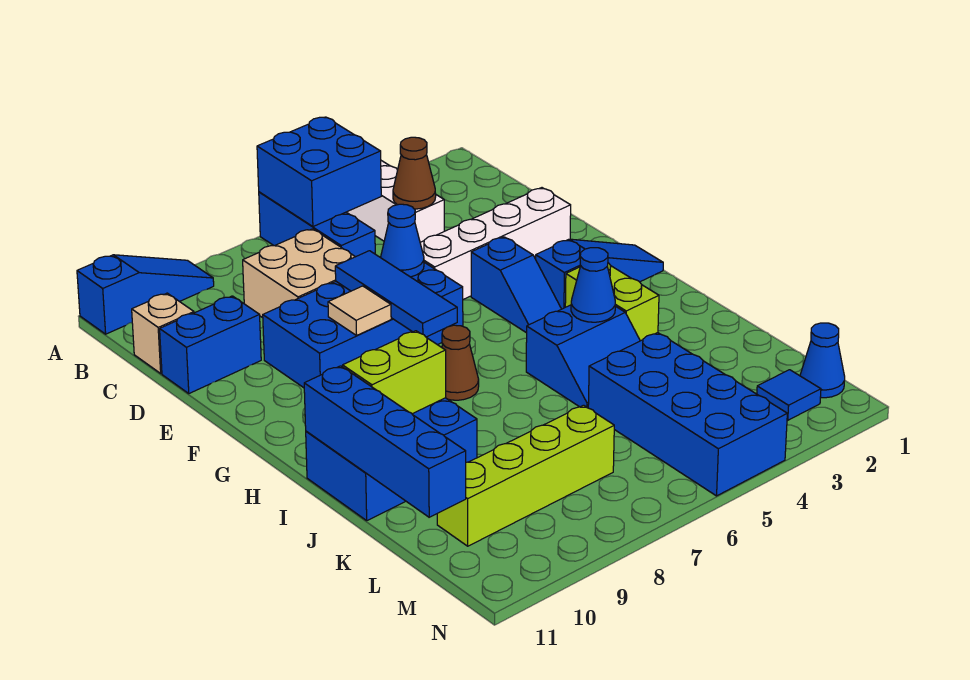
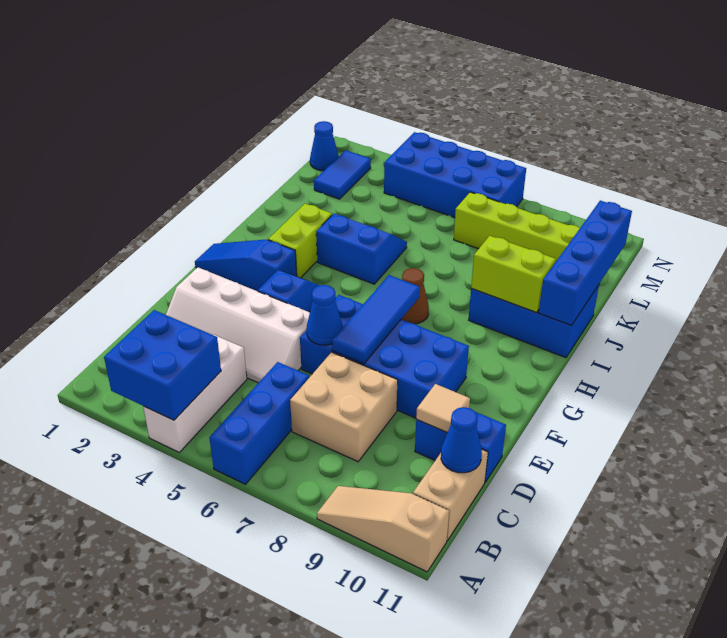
blue 2x2 brick [257,117,381,227] -> blue 2x2 brick moved to [104,310,221,420]
blue 1x3 slope [77,255,214,334] -> tan 1x3 slope [317,486,449,572]
brown 1x1 cone [393,137,436,209] -> none
tan 1x1 brick [132,293,194,373] -> tan 1x2 brick [413,449,488,541]
tan 1x1 tile [328,286,391,335] -> tan 1x1 tile moved to [416,384,470,433]
blue 1x1 cone [571,248,615,322] -> blue 1x1 cone moved to [441,407,482,473]
blue 2x4 brick [588,333,787,496] -> blue 2x4 brick turned to [384,132,526,218]
blue 1x1 tile [757,370,821,420] -> blue 1x2 tile [314,150,371,199]

